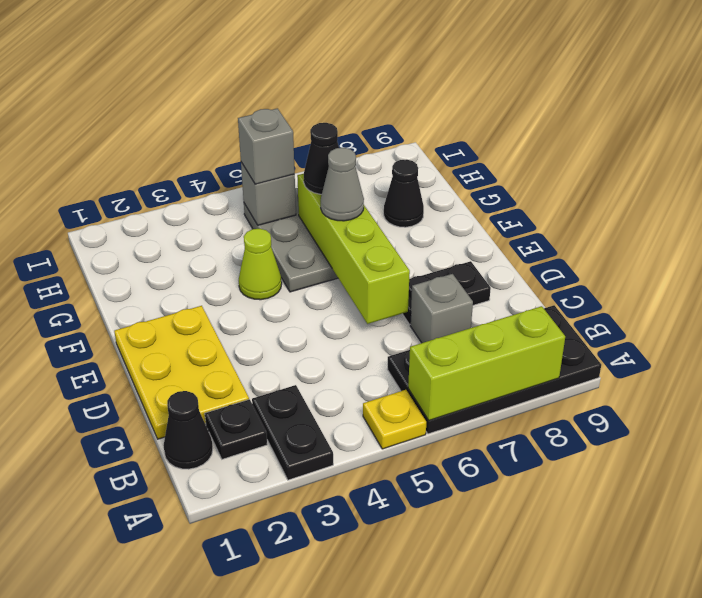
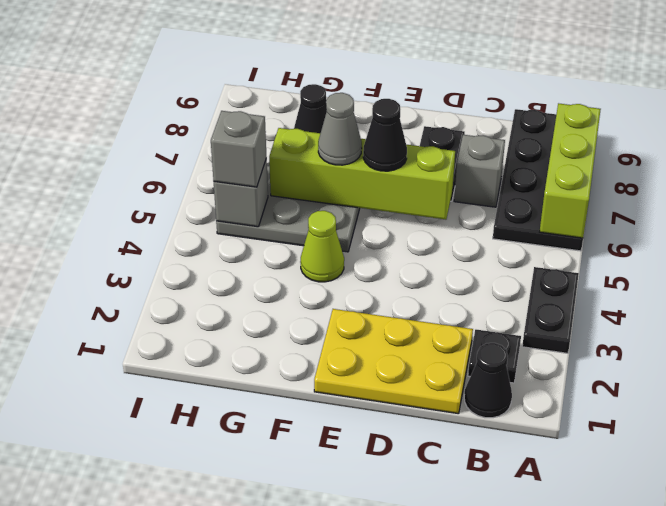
black 1x2 plate [252,385,333,480] -> black 1x2 plate turned to [522,267,579,353]
yellow 1x1 plate [363,390,426,449] -> none
black 1x1 cone [304,123,339,194] -> black 1x1 cone moved to [363,99,407,171]

